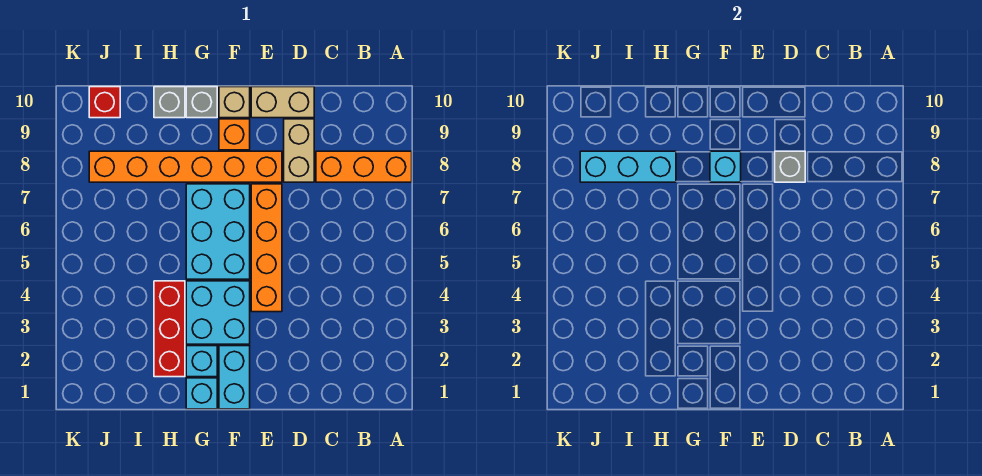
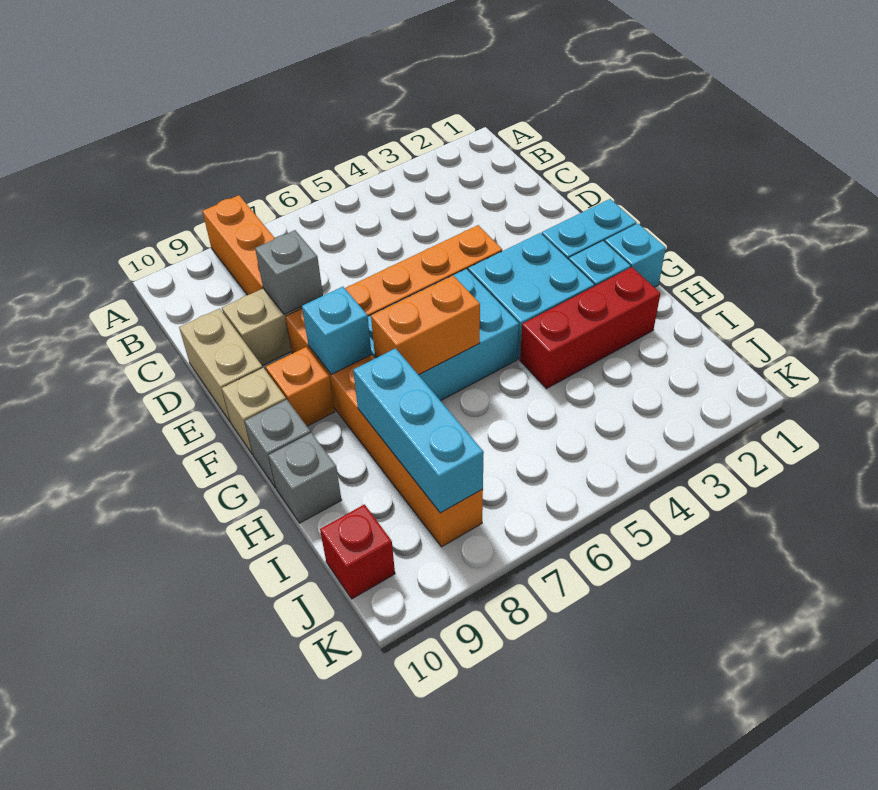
none -> orange 1x2 brick [371,276,480,375]

